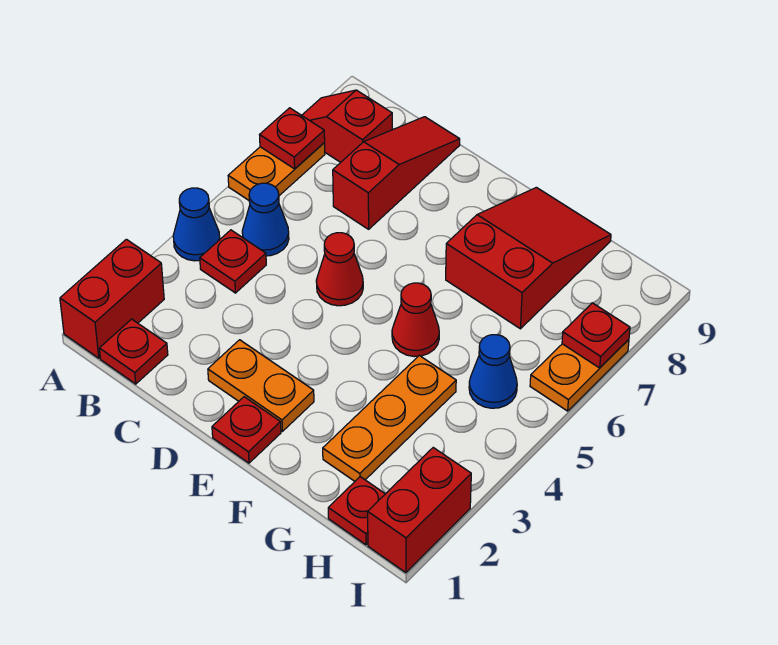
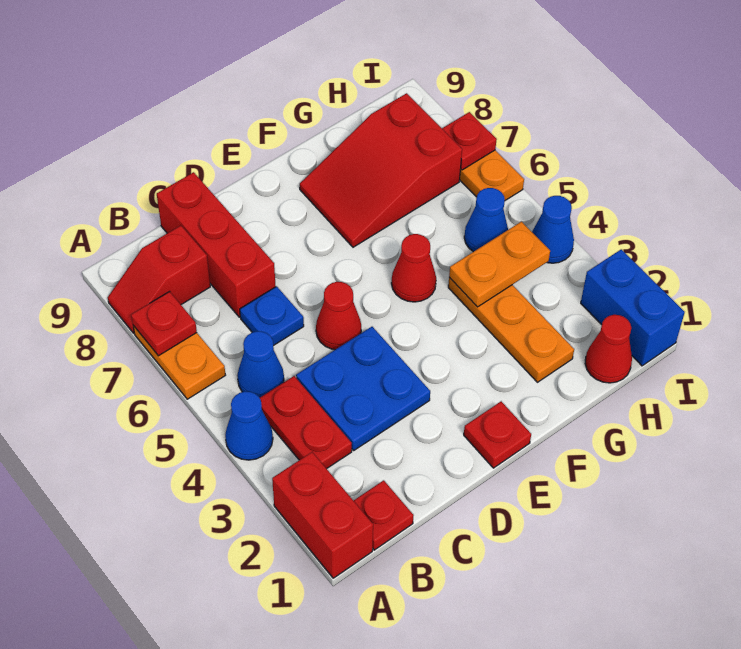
red 1x1 plate [200,230,266,293] -> red 1x2 plate [260,376,352,469]
none -> blue 2x2 plate [296,327,430,450]
none -> blue 1x1 plate [240,286,304,346]
red 1x3 slope [333,117,460,229] -> red 1x3 brick [157,172,276,317]
orange 1x2 plate [208,340,314,431] -> orange 1x2 plate moved to [449,222,550,307]
red 2x3 slope [446,187,611,329] -> red 2x3 slope turned to [300,93,462,247]
red 1x1 plate [328,477,385,545] -> red 1x1 cone [585,315,632,383]
red 1x2 brick [368,448,471,573] -> blue 1x2 brick [581,249,685,366]
none -> blue 1x1 cone [532,196,574,263]

